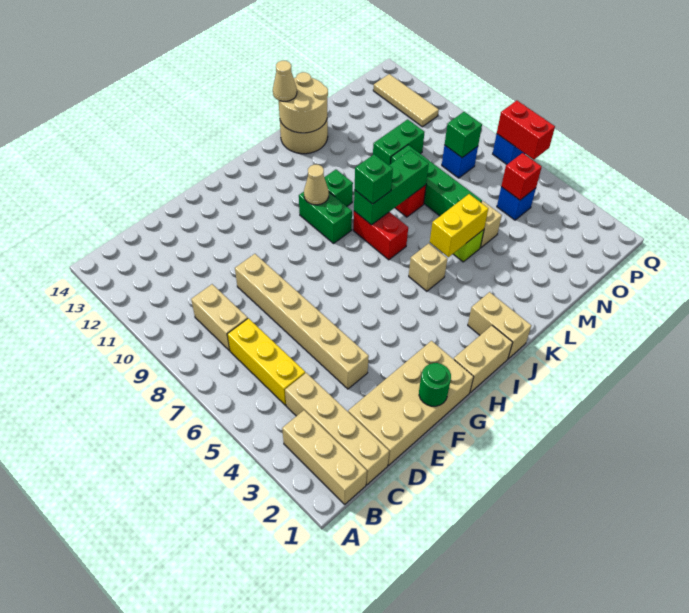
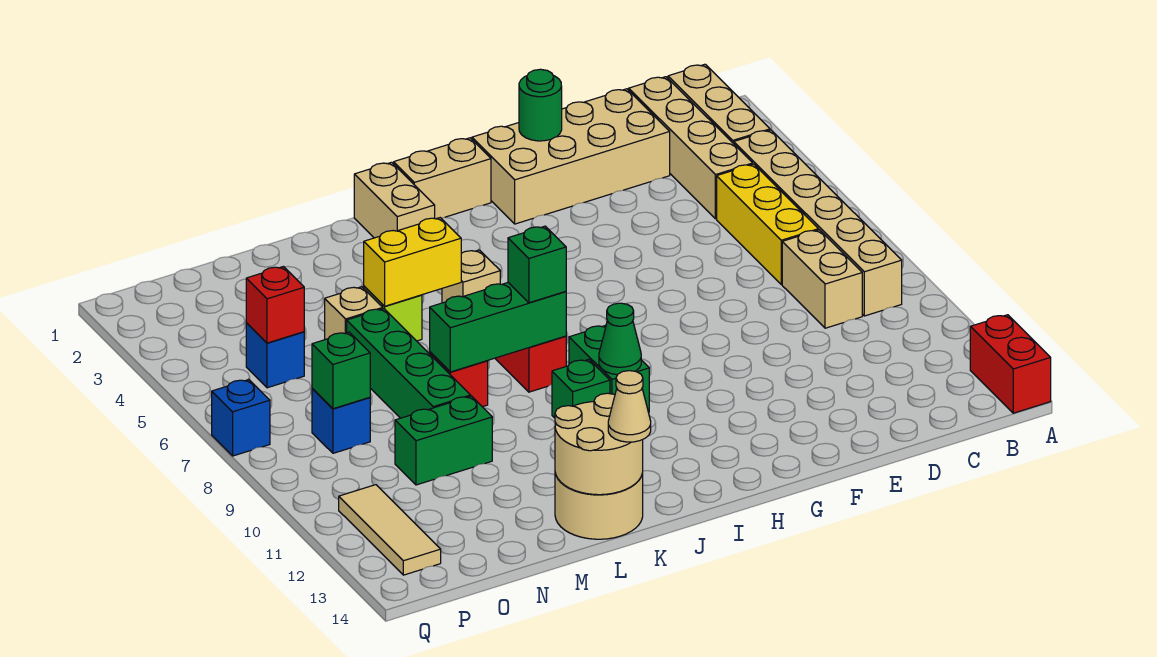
tan 1x6 brick [235,254,369,389] -> tan 1x6 brick moved to [734,130,902,316]
tan 1x1 cone [304,165,329,205] -> green 1x1 cone [599,303,641,375]
red 1x2 brick [497,101,555,160] -> red 1x2 brick moved to [970,315,1051,413]

